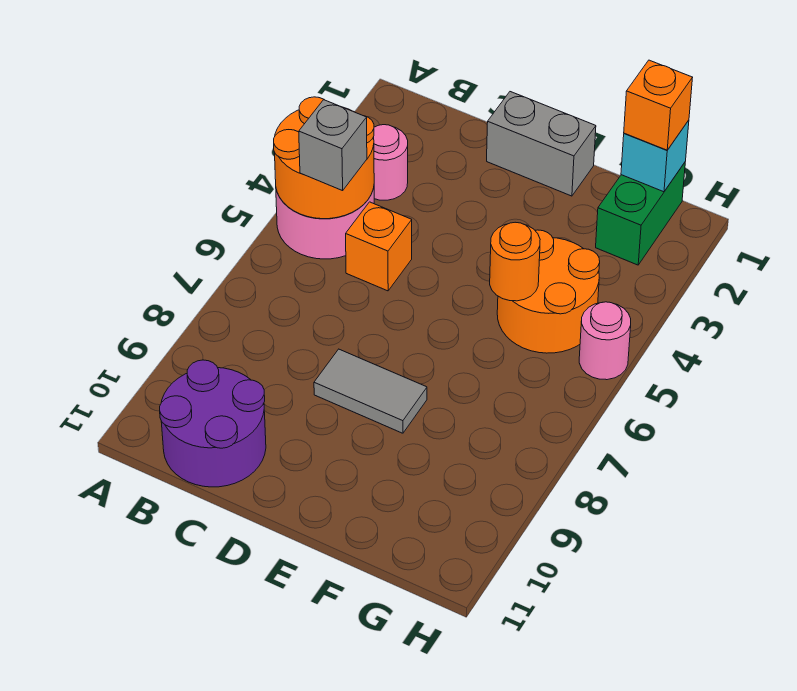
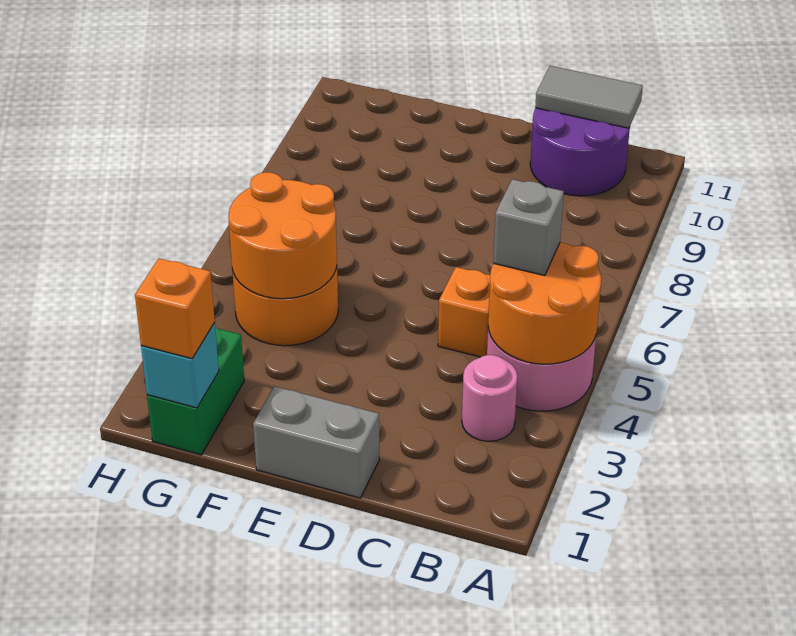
grey 1x2 tile [314,349,427,433] -> grey 1x2 tile moved to [535,66,643,128]
orange 1x1 round brick [490,222,540,301] -> orange 2x2 round brick [229,172,337,299]
pink 1x1 round brick [579,302,631,380] -> none

